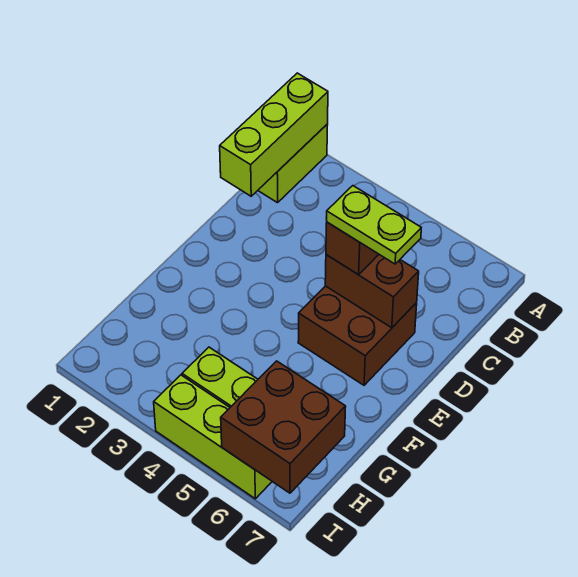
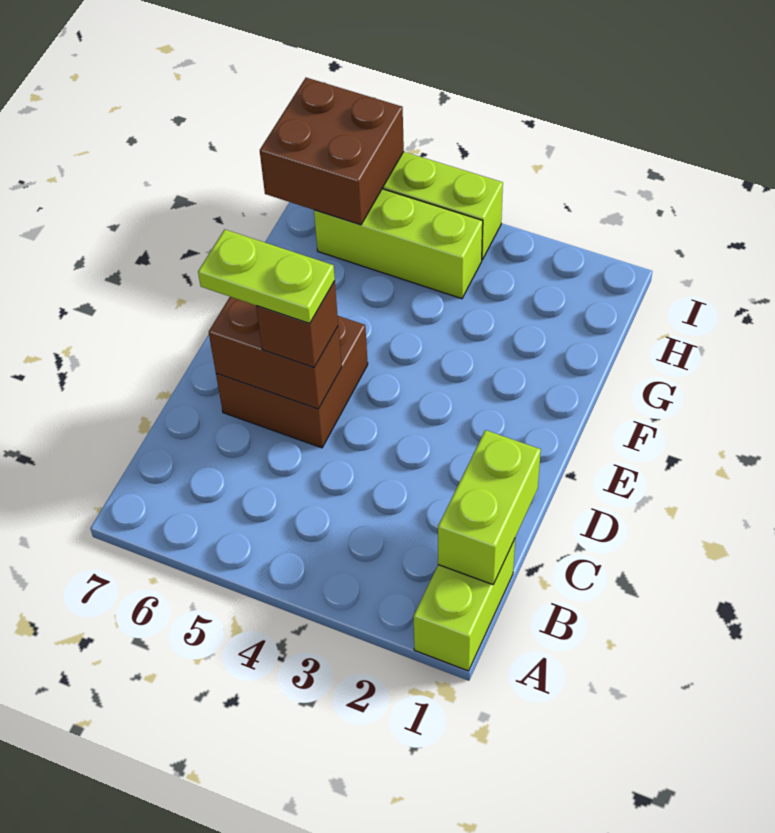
lime 1x3 brick [220,73,328,196] -> lime 1x2 brick [438,430,541,585]

